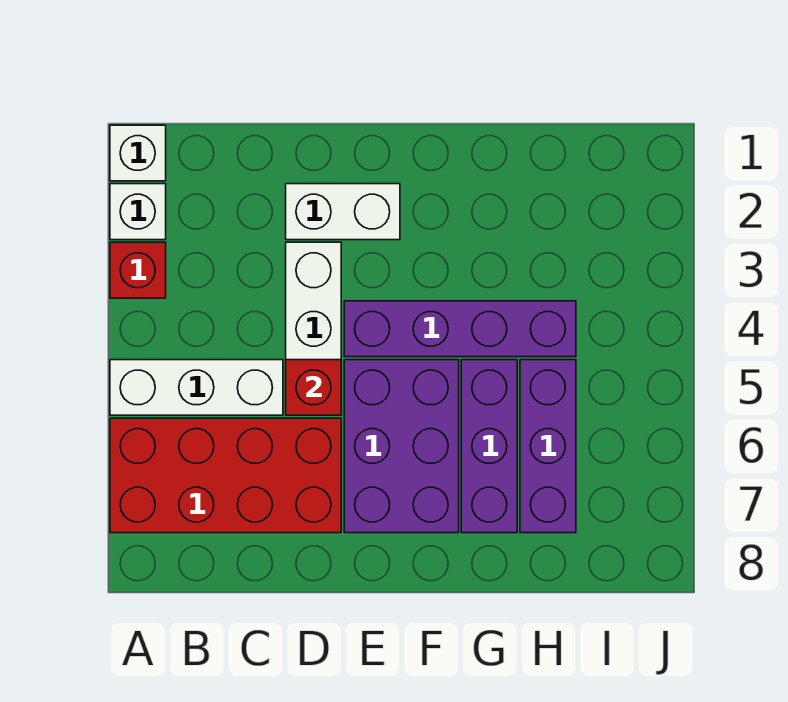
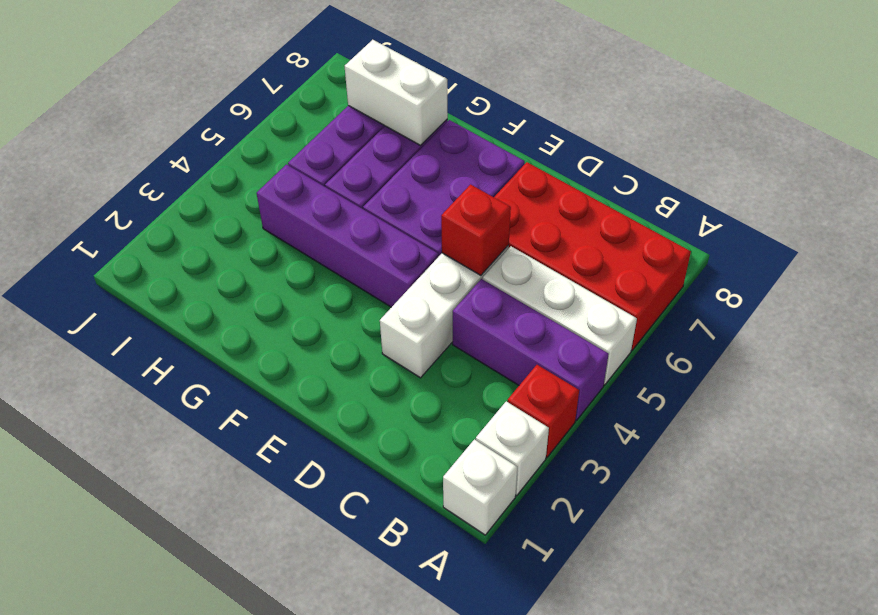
none -> purple 1x3 brick [453,279,609,420]
white 1x2 brick [286,184,400,240] -> white 1x2 brick moved to [345,40,448,145]

